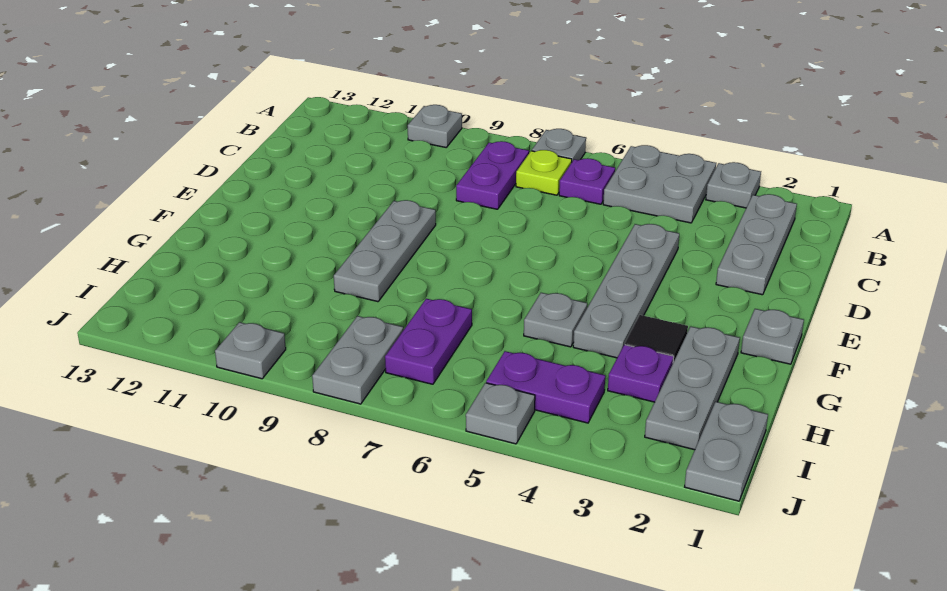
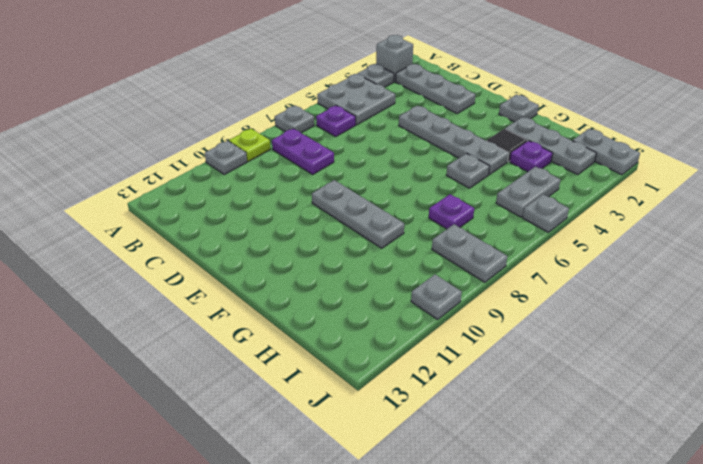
none -> grey 1x1 brick [376,35,413,82]
lime 1x1 plate [516,150,572,195] -> lime 1x1 plate moved to [229,129,270,161]
purple 1x2 plate [385,299,472,384] -> purple 1x1 plate [429,194,474,229]
purple 1x2 plate [486,351,605,423] -> grey 1x2 plate [496,167,560,217]

